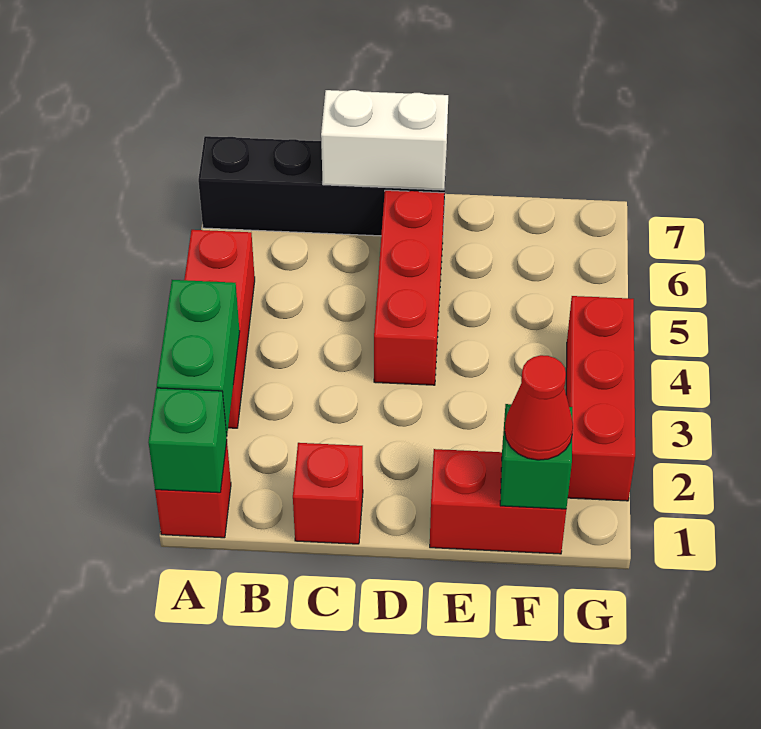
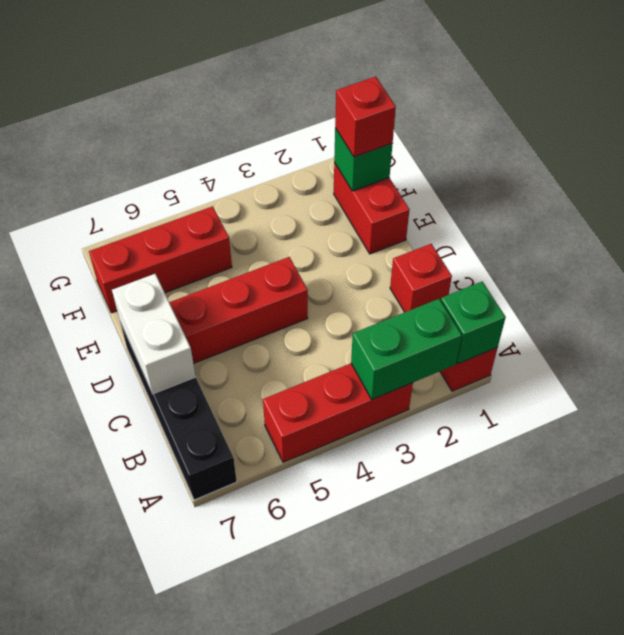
red 1x1 cone [505,355,573,460] -> red 1x1 brick [335,77,396,157]
red 1x3 brick [566,296,635,501] -> red 1x3 brick moved to [89,206,232,313]

